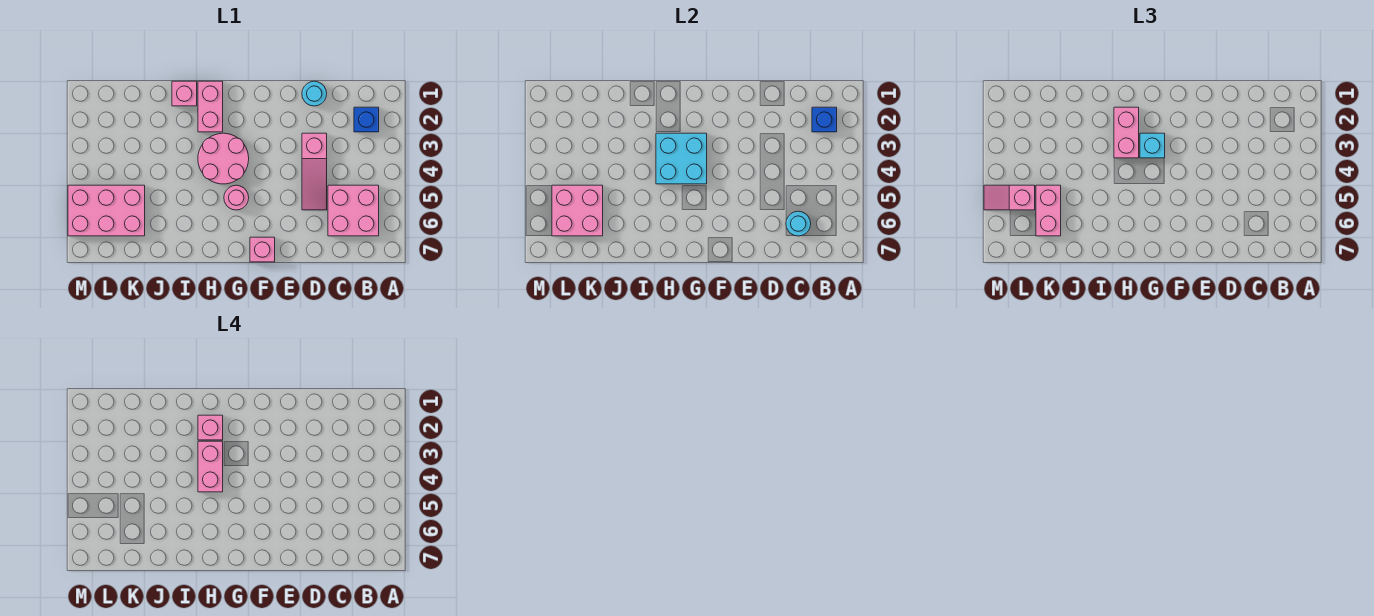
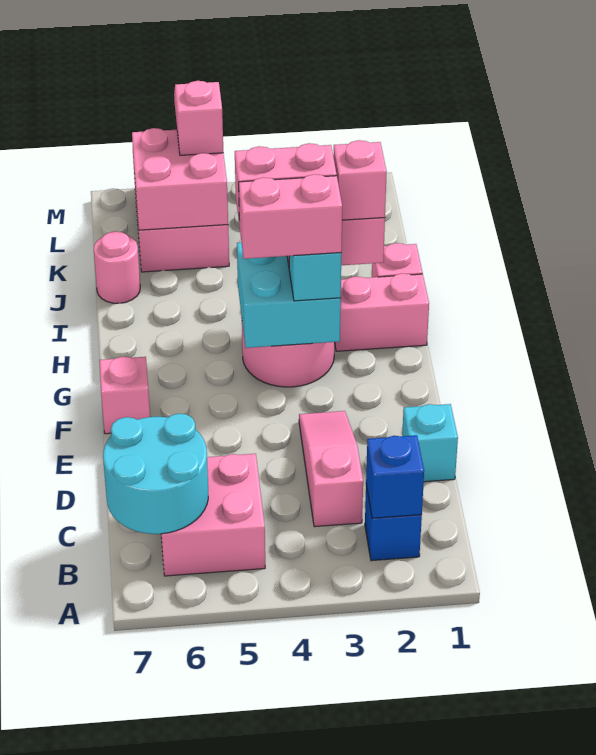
cyan 1x1 round brick [786,211,811,236] -> cyan 2x2 round brick [103,414,208,534]
cyan 1x1 round brick [302,81,327,106] -> cyan 1x1 brick [402,404,458,482]
pink 1x3 slope [302,133,327,210] -> pink 1x3 slope turned to [299,411,363,527]
pink 1x1 round brick [224,185,249,210] -> pink 1x1 round brick moved to [94,231,140,303]
pink 1x2 brick [1036,185,1061,236] -> pink 1x2 brick moved to [239,174,342,259]

